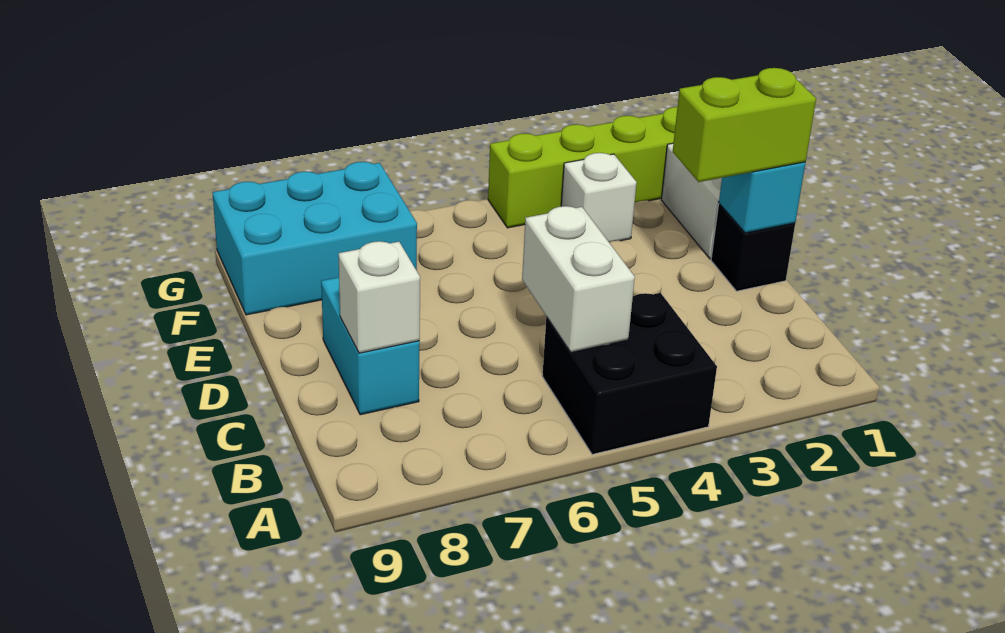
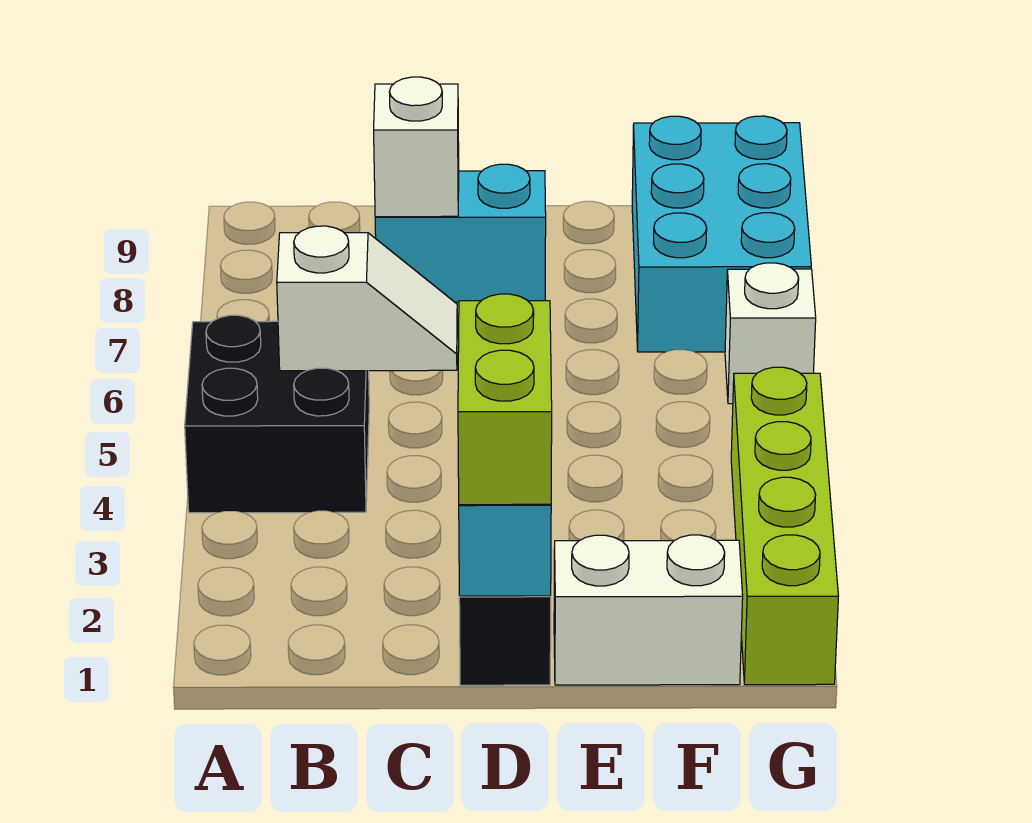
white 1x2 brick [522,206,635,352] -> white 1x2 slope [277,226,457,371]
white 1x1 brick [561,153,637,242] -> white 1x1 brick moved to [725,263,816,404]

